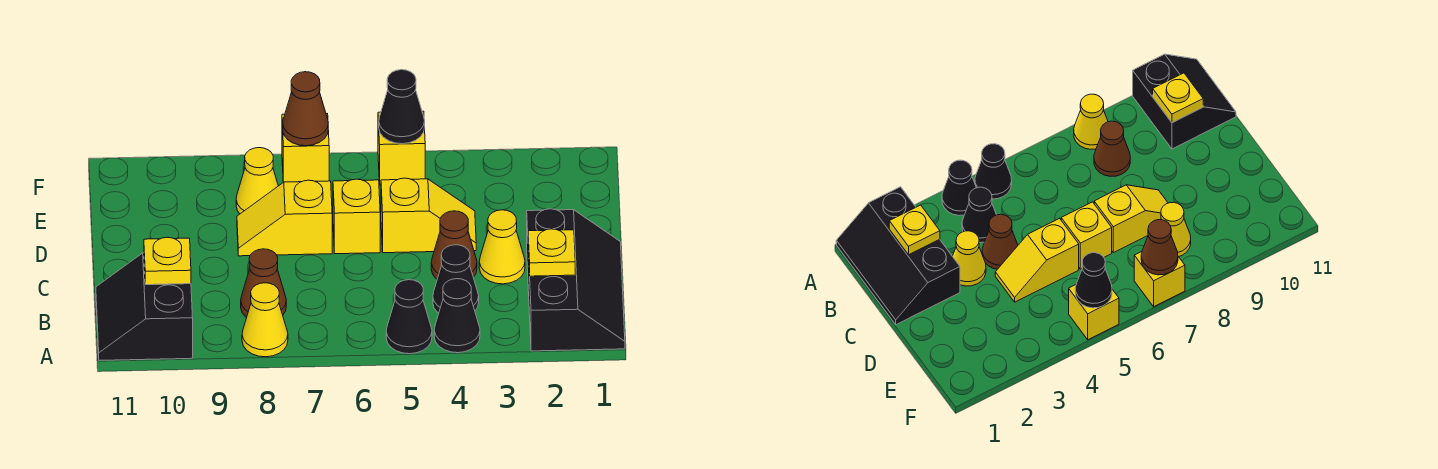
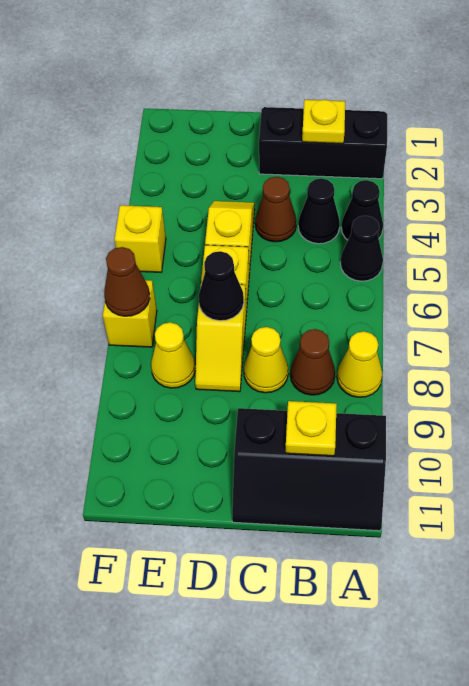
black 2x2 slope [96,253,193,360] -> black 2x3 slope [232,408,386,531]
yellow 1x1 cone [479,210,525,284] -> yellow 1x1 cone moved to [244,327,288,393]
black 1x1 cone [379,70,425,144] -> black 1x1 cone moved to [199,251,244,321]

